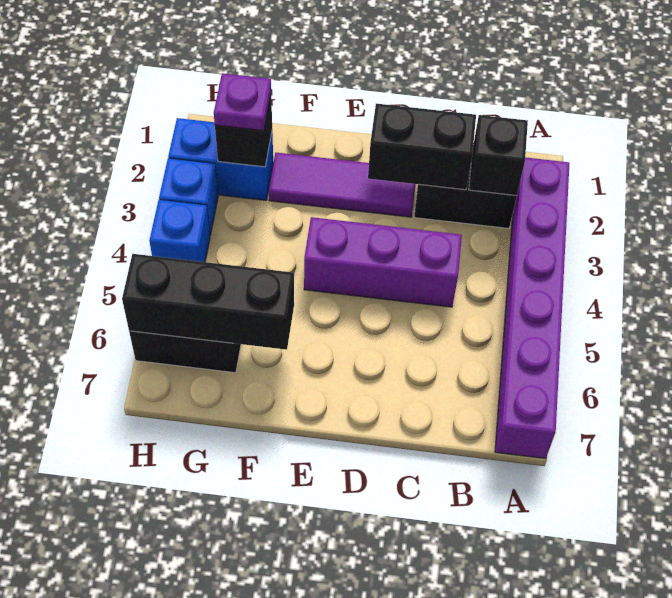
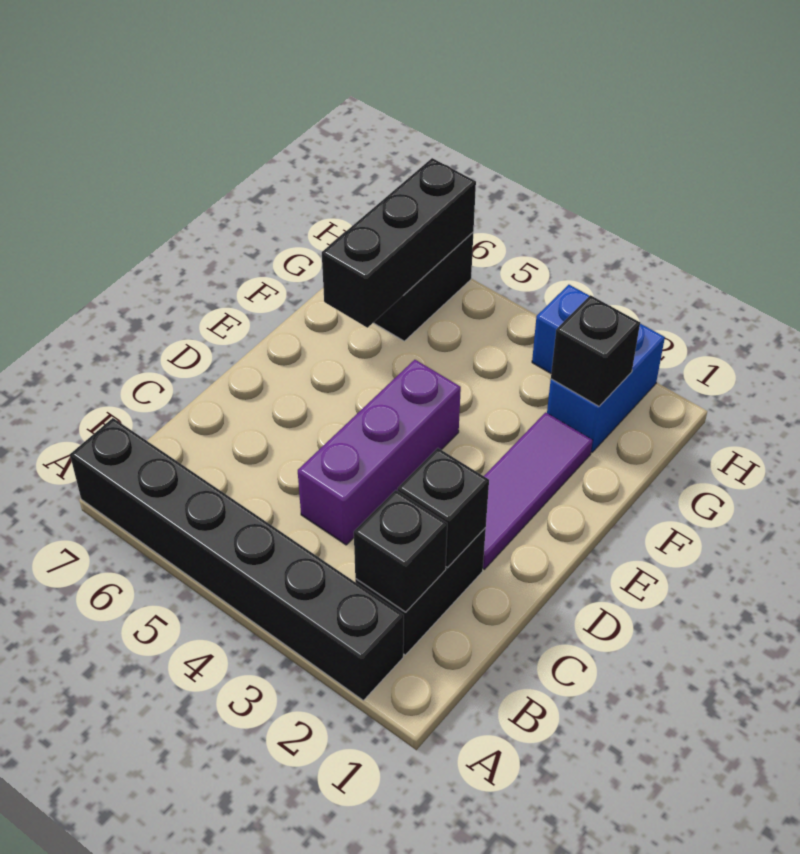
purple 1x6 brick [495,157,569,459] -> black 1x6 brick [70,418,404,700]
black 1x2 brick [368,104,476,190] -> black 1x1 brick [398,448,489,568]
purple 1x1 plate [214,73,271,131] -> none
blue 1x1 brick [149,200,210,262] -> none

